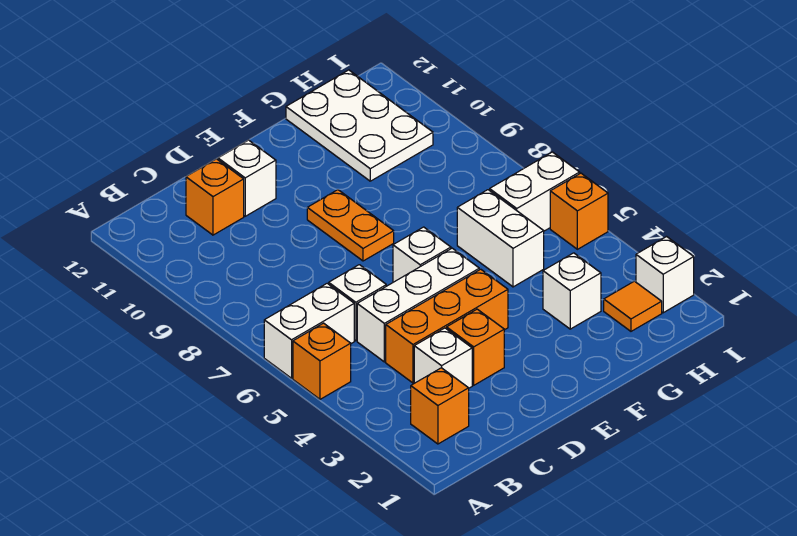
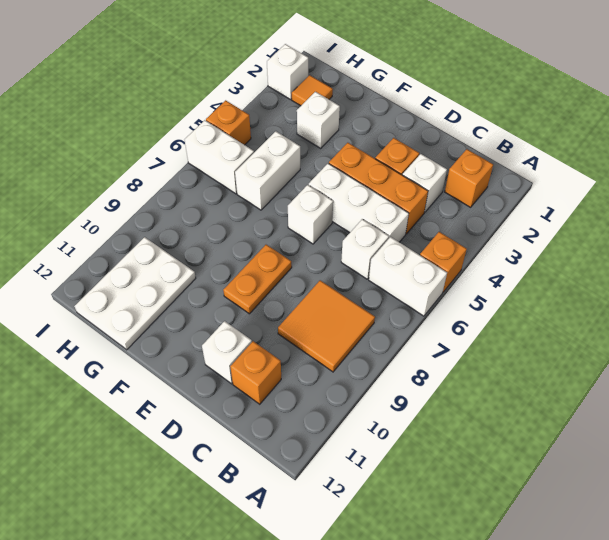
none -> orange 2x2 tile [278,280,375,372]

